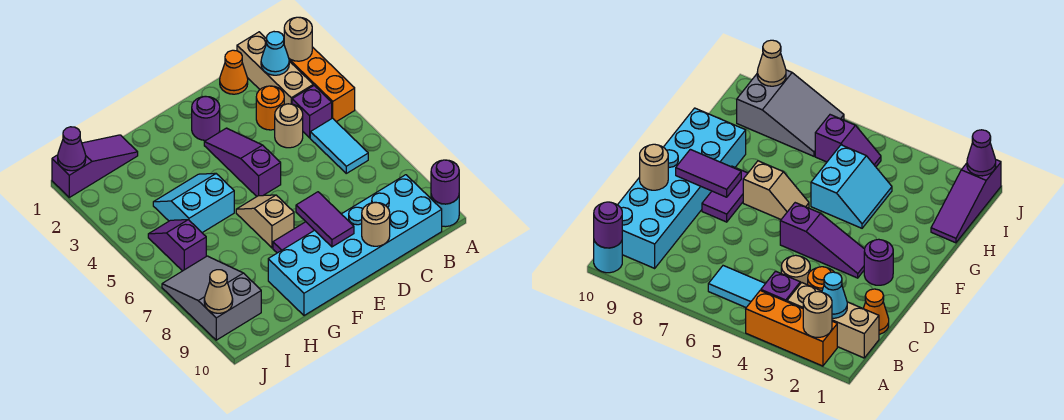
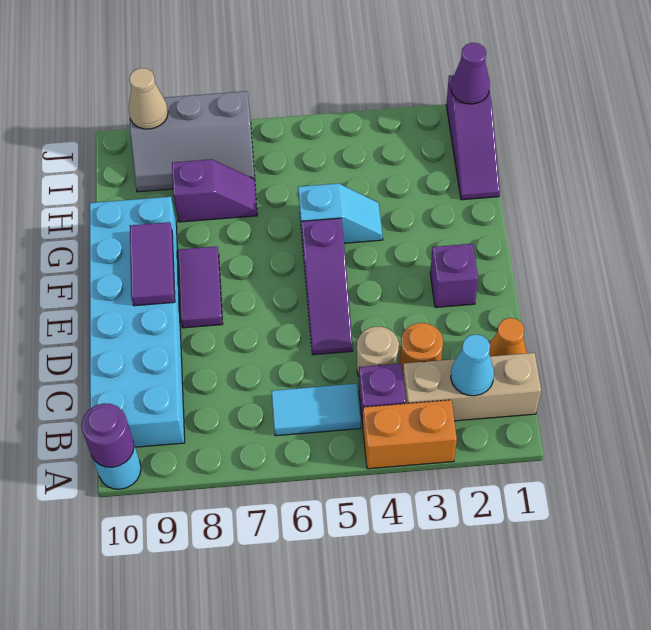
orange 1x3 brick [289,47,355,122] -> orange 1x2 brick [363,400,457,469]
tan 1x1 round brick [284,17,312,61] -> none
tan 1x1 round brick [362,202,390,246] -> none
purple 1x1 round brick [192,96,220,140] -> purple 1x1 brick [430,244,478,307]
purple 1x3 slope [204,128,281,196] -> purple 1x3 slope turned to [301,218,353,355]
purple 1x2 tile [296,192,354,247] -> purple 1x2 tile turned to [130,222,175,306]
tan 1x2 slope [236,195,294,248] -> none
cyan 2x2 slope [153,173,234,233] -> cyan 1x2 slope [298,183,383,244]
purple 1x2 slope [148,220,206,271] -> purple 1x2 slope moved to [172,159,257,222]
grey 2x3 slope [162,256,261,340] -> grey 2x3 slope turned to [130,91,255,192]

